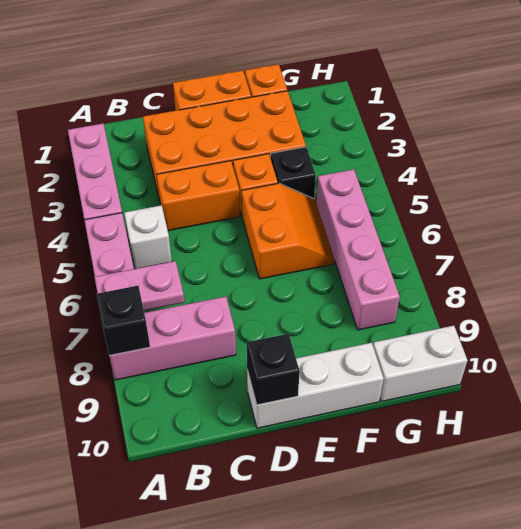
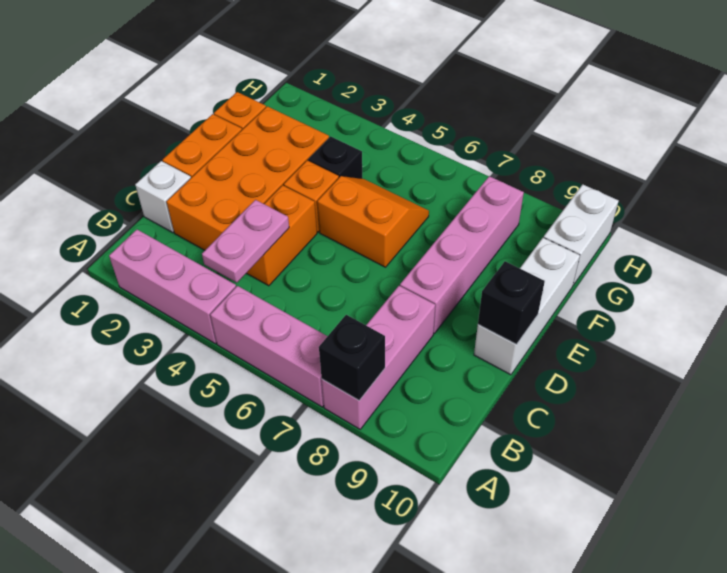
pink 1x2 plate [95,261,184,311] -> pink 1x2 plate moved to [202,200,289,283]
white 1x1 brick [124,205,172,269] -> white 1x1 brick moved to [135,161,191,233]
pink 1x4 brick [316,169,400,330] -> pink 1x4 brick turned to [400,176,524,333]

